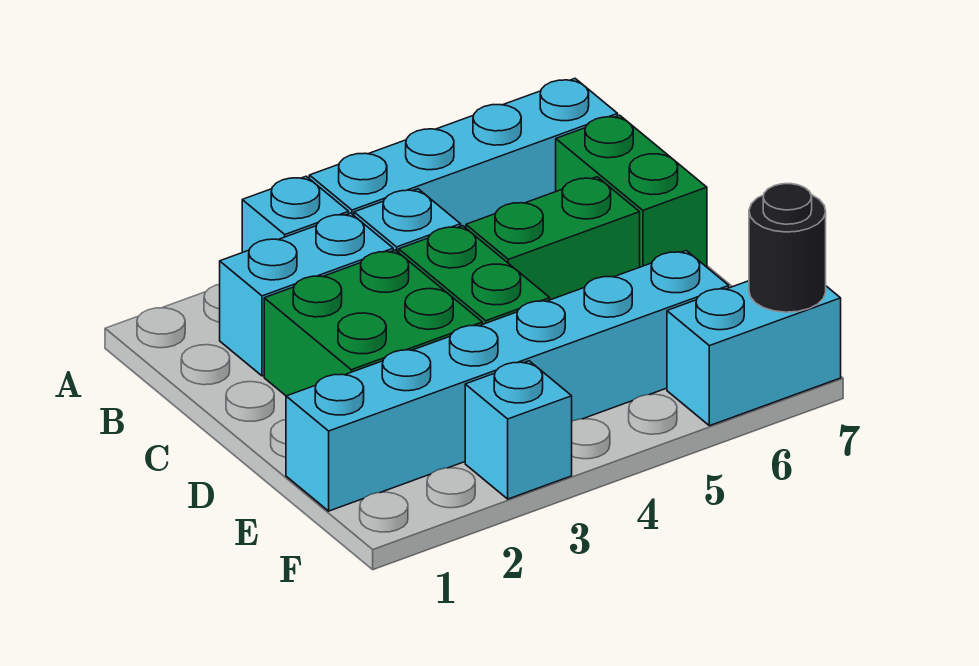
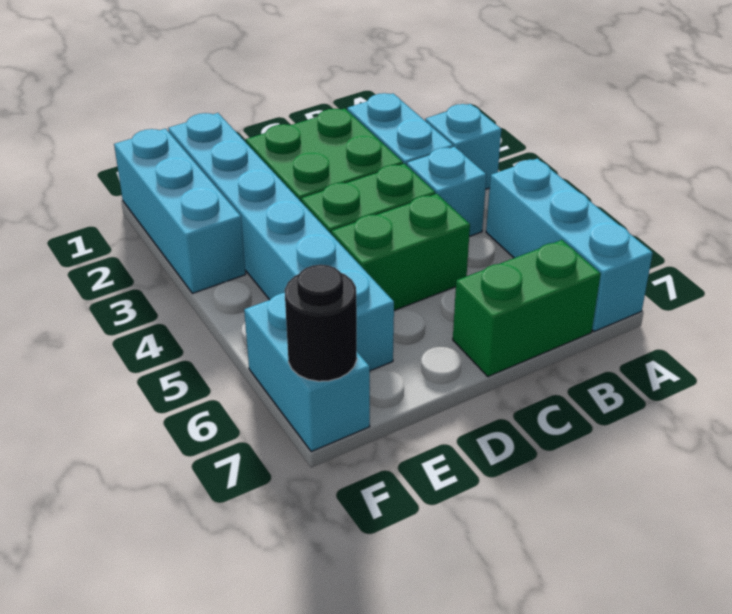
cyan 1x4 brick [309,79,618,228] -> cyan 1x3 brick [486,158,653,332]
green 1x2 brick [466,177,640,300] -> green 1x2 brick turned to [331,194,470,310]
cyan 1x1 brick [465,361,572,499] -> cyan 1x3 brick [114,129,246,293]

